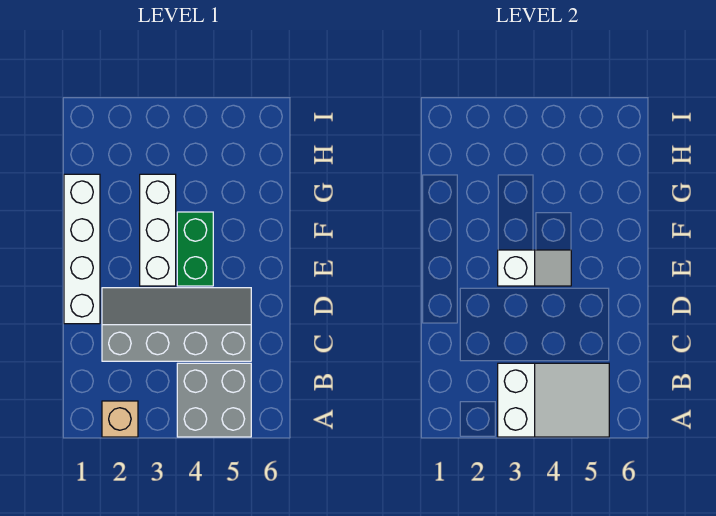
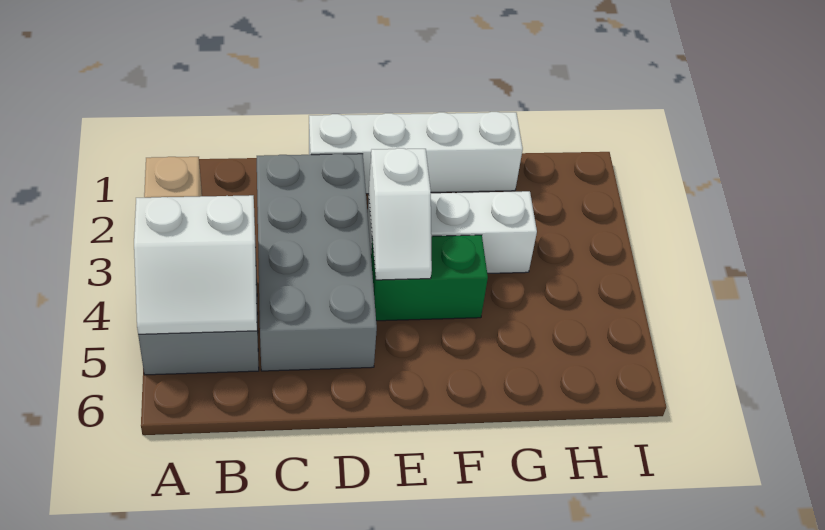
white 2x3 slope [498,363,609,437] -> white 2x2 slope [134,195,257,335]
grey 2x4 slope [102,288,251,361] -> grey 2x4 brick [257,154,377,371]

